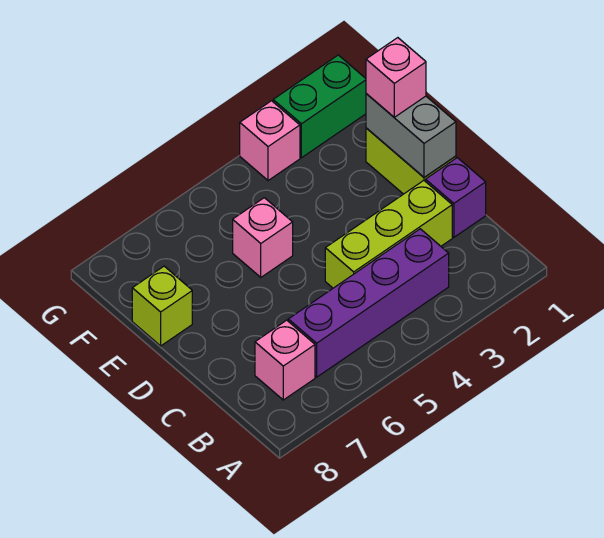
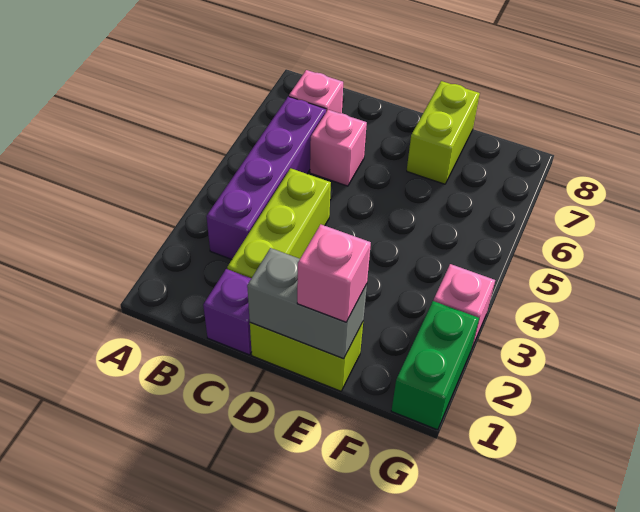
pink 1x1 brick [233,198,293,277] -> pink 1x1 brick moved to [310,110,367,186]
lime 1x1 brick [132,266,192,346] -> lime 1x2 brick [407,81,480,184]

